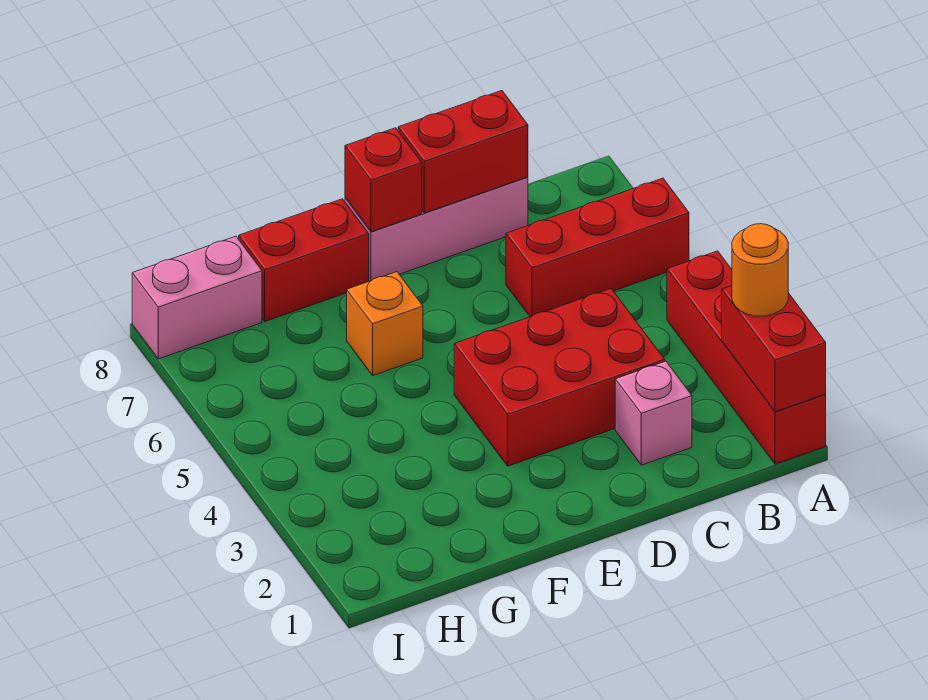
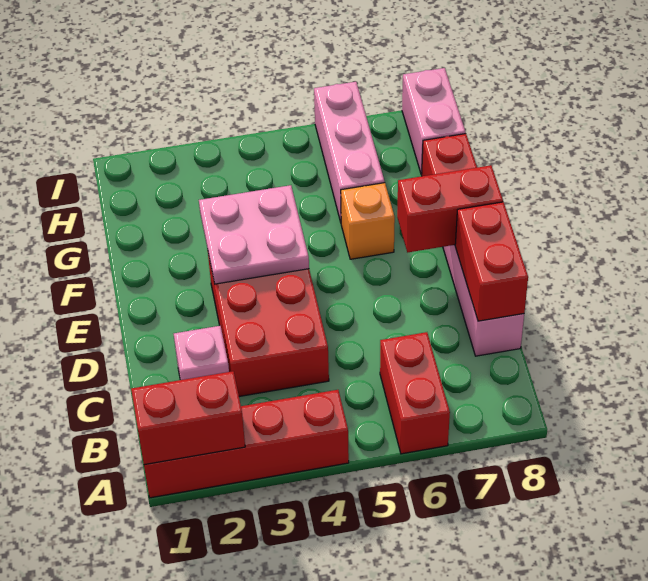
orange 1x1 round brick [732,224,788,316] -> none
red 1x3 brick [506,178,689,317] -> red 1x2 brick [380,332,450,454]
none -> pink 2x2 plate [199,185,309,284]
red 1x1 brick [345,128,422,232] -> red 1x2 brick [397,165,503,253]
none -> pink 1x3 brick [314,82,385,222]

